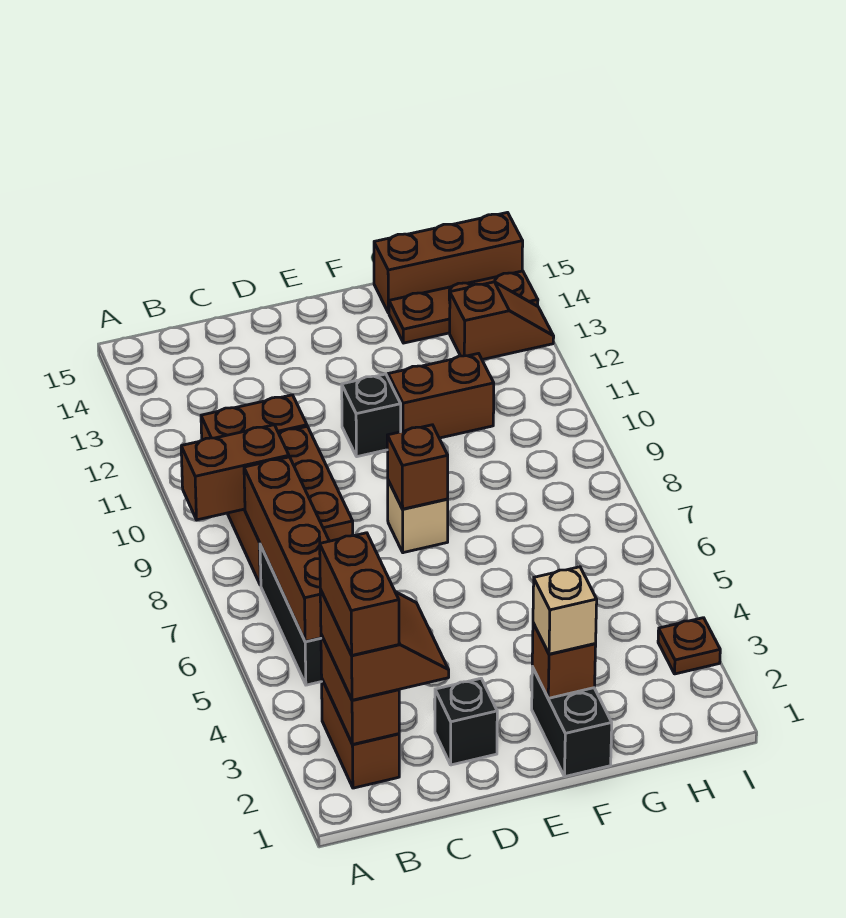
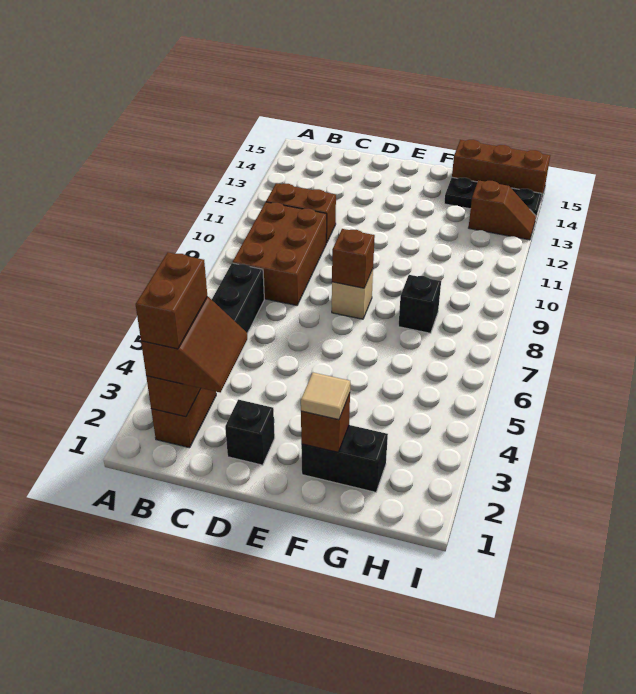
brown 1x2 brick [181,425,289,520] -> none
brown 1x4 brick [244,457,329,642] -> none
black 1x1 brick [342,374,401,457] -> black 1x1 brick moved to [398,275,441,333]
black 1x2 brick [532,667,612,777] -> black 1x2 brick turned to [301,425,388,492]
tan 1x1 brick [533,567,597,654] -> tan 1x1 tile [301,373,350,420]
brown 1x2 brick [388,354,494,438] -> none
brown 1x3 plate [389,271,538,343] -> black 1x3 plate [444,177,542,217]
brown 1x1 plate [658,618,720,674] -> none

